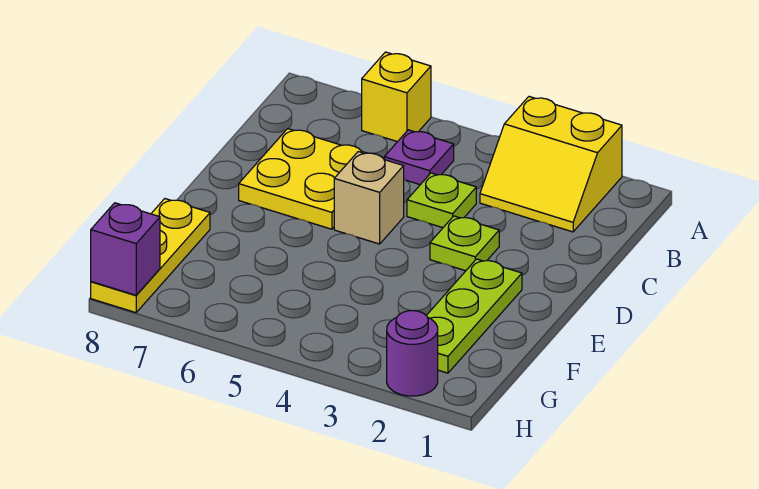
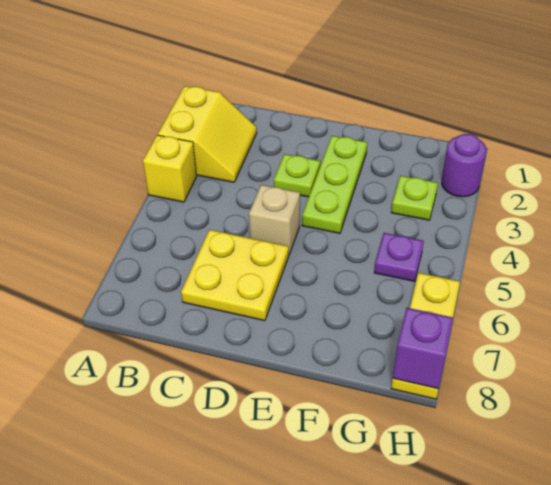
yellow 1x1 brick [362,52,431,142] -> yellow 1x1 brick moved to [143,135,197,202]
purple 1x1 plate [384,130,454,185] -> purple 1x1 plate moved to [374,233,424,281]
lime 1x1 plate [407,173,476,228] -> lime 1x1 plate moved to [391,176,438,220]
lime 1x3 plate [426,259,522,373] -> lime 1x3 plate turned to [302,136,367,233]
yellow 1x3 plate [91,199,210,313] -> yellow 1x3 plate turned to [391,273,460,399]

